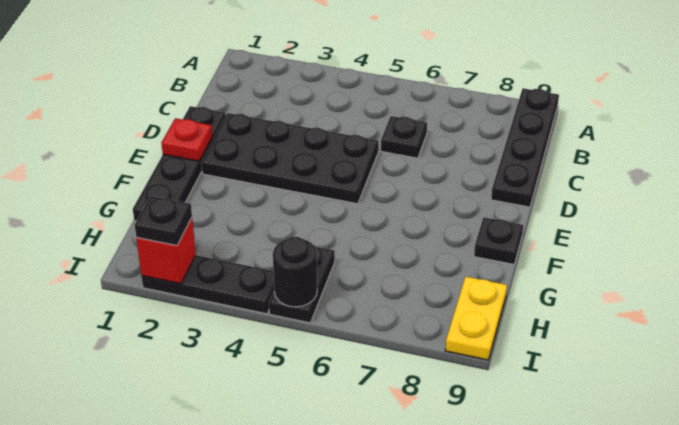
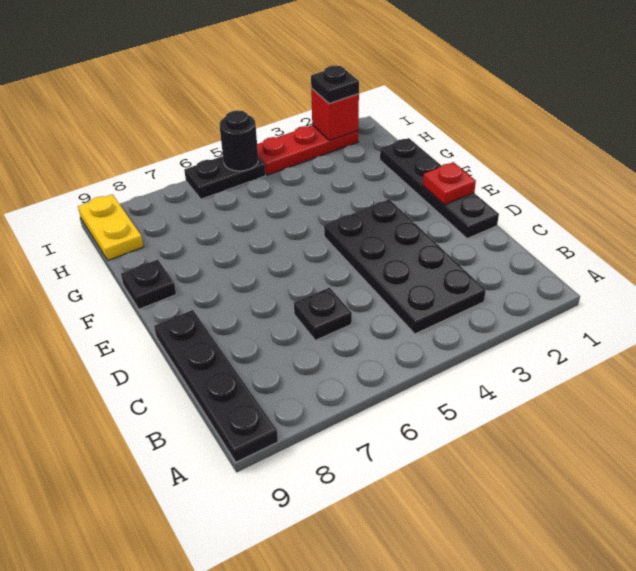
black 2x4 plate [201,113,379,204] -> black 2x4 plate turned to [324,199,486,334]
black 1x2 plate [269,246,335,323] -> black 1x2 plate turned to [184,156,266,199]
black 1x3 plate [141,255,274,314] -> red 1x3 plate [257,125,358,175]

